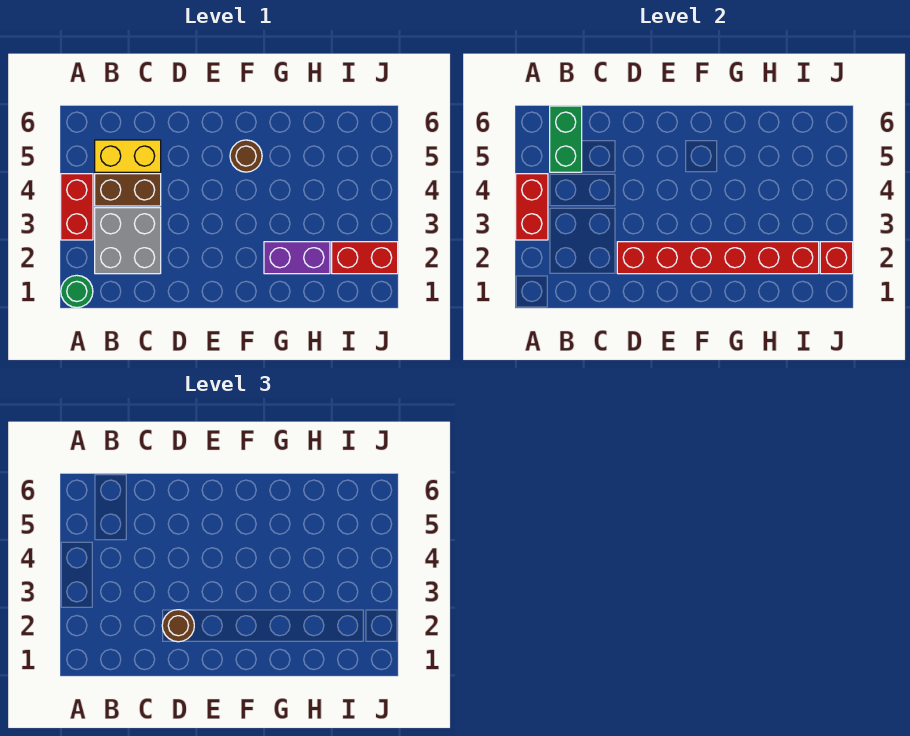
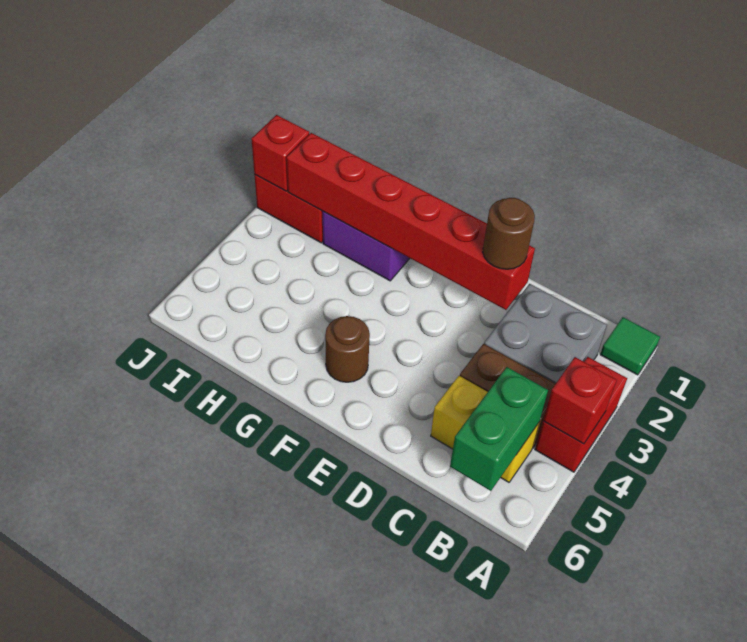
green 1x1 round brick [61,275,93,308] -> green 1x1 tile [600,317,660,375]
red 1x2 brick [516,174,548,240] -> red 1x1 brick [543,357,617,444]

